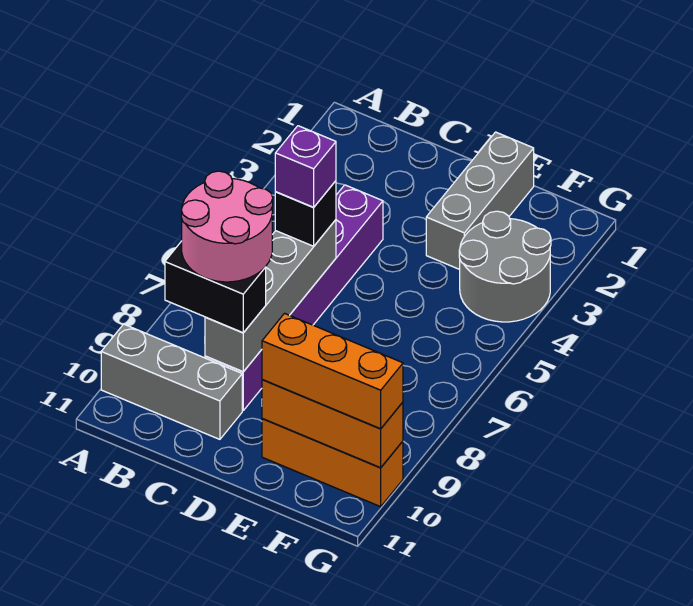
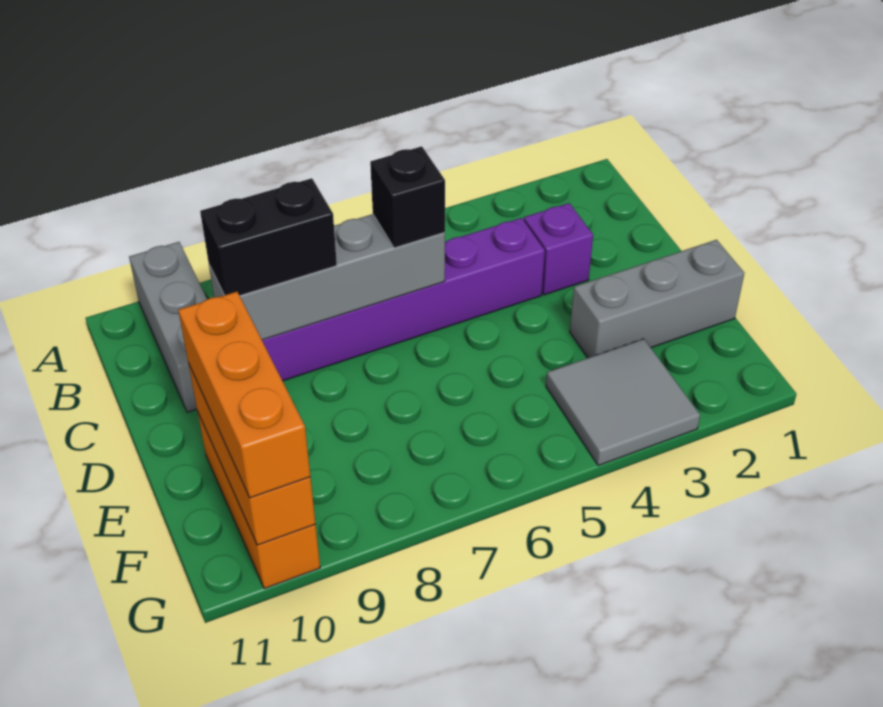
pink 2x2 round brick [181,171,273,282] -> none
black 1x2 brick [165,241,266,333] -> black 1x2 brick turned to [200,178,337,296]
purple 1x1 brick [275,126,336,207] -> purple 1x1 brick moved to [524,203,593,295]
grey 2x2 round brick [459,211,551,322] -> grey 2x2 tile [546,339,700,466]

